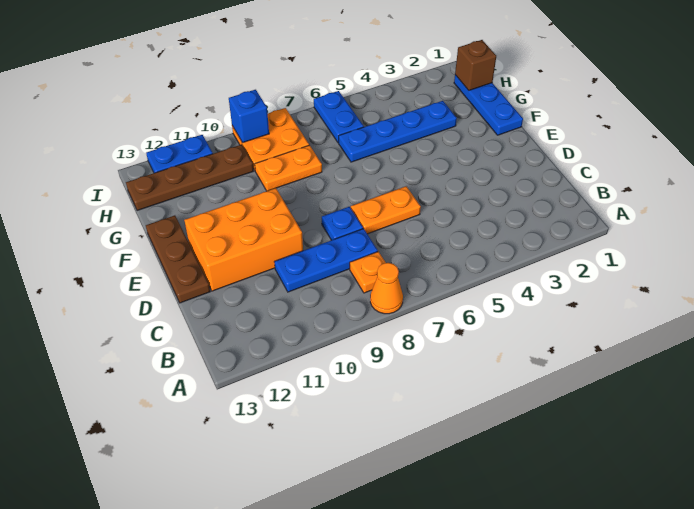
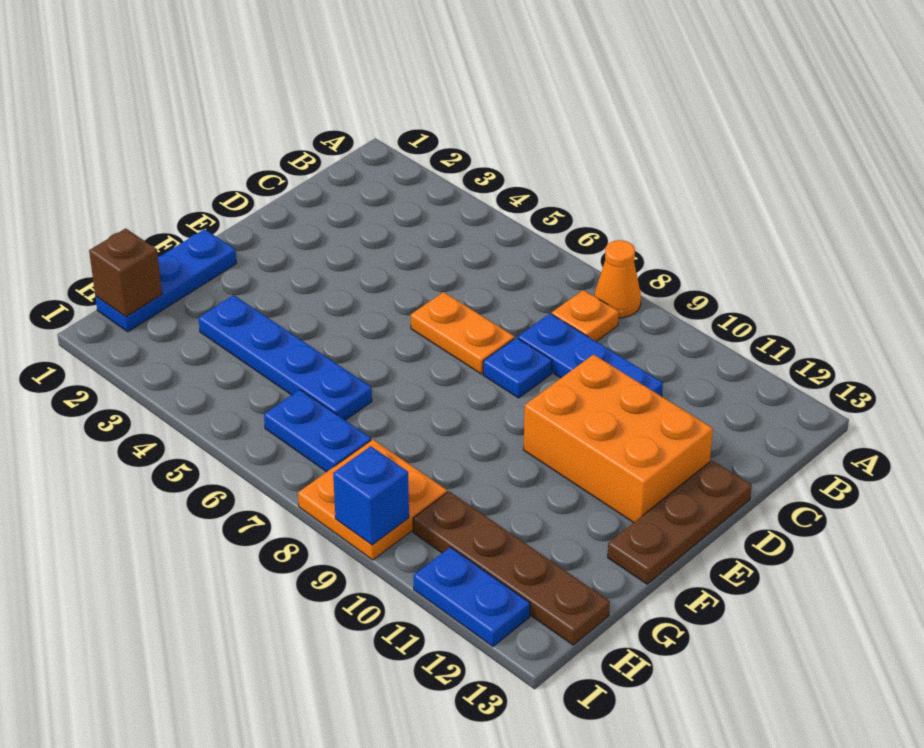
orange 1x2 plate [255,145,322,191] -> none
blue 1x2 plate [314,91,364,143] -> blue 1x2 plate turned to [264,390,371,472]

